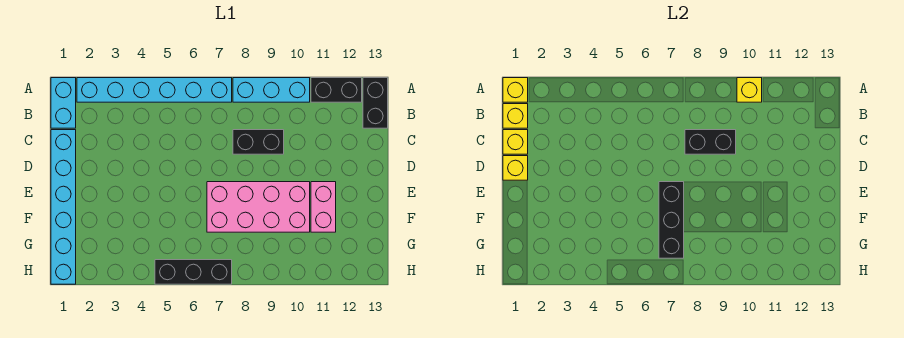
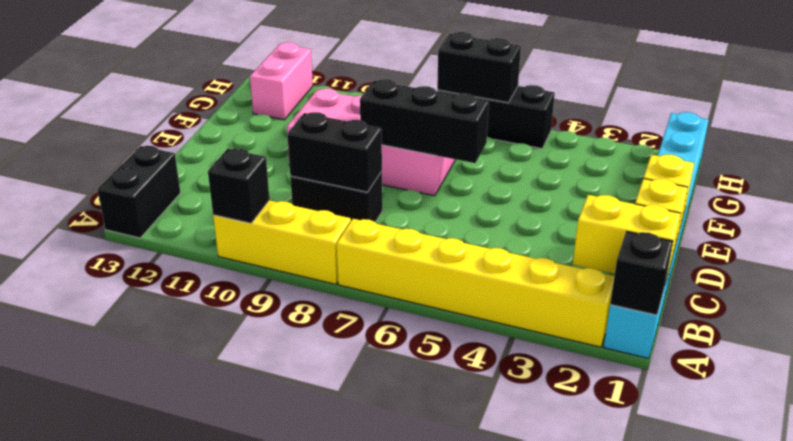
yellow 1x1 brick [503,78,528,102] -> black 1x1 brick [610,231,673,315]
cyan 1x6 brick [77,78,232,102] -> yellow 1x6 brick [337,219,614,347]
cyan 1x3 brick [233,78,310,102] -> yellow 1x3 brick [213,200,351,284]
yellow 1x1 brick [737,78,762,102] -> black 1x1 brick [208,148,270,223]
black 1x2 brick [311,78,362,102] -> black 1x2 brick moved to [437,32,521,103]
yellow 1x1 brick [503,104,528,128] -> yellow 1x2 brick [573,195,681,280]
black 1x3 brick [659,182,684,258] -> black 1x3 brick turned to [360,79,489,163]
pink 1x2 brick [311,182,336,232] -> pink 1x2 brick moved to [250,42,313,120]

